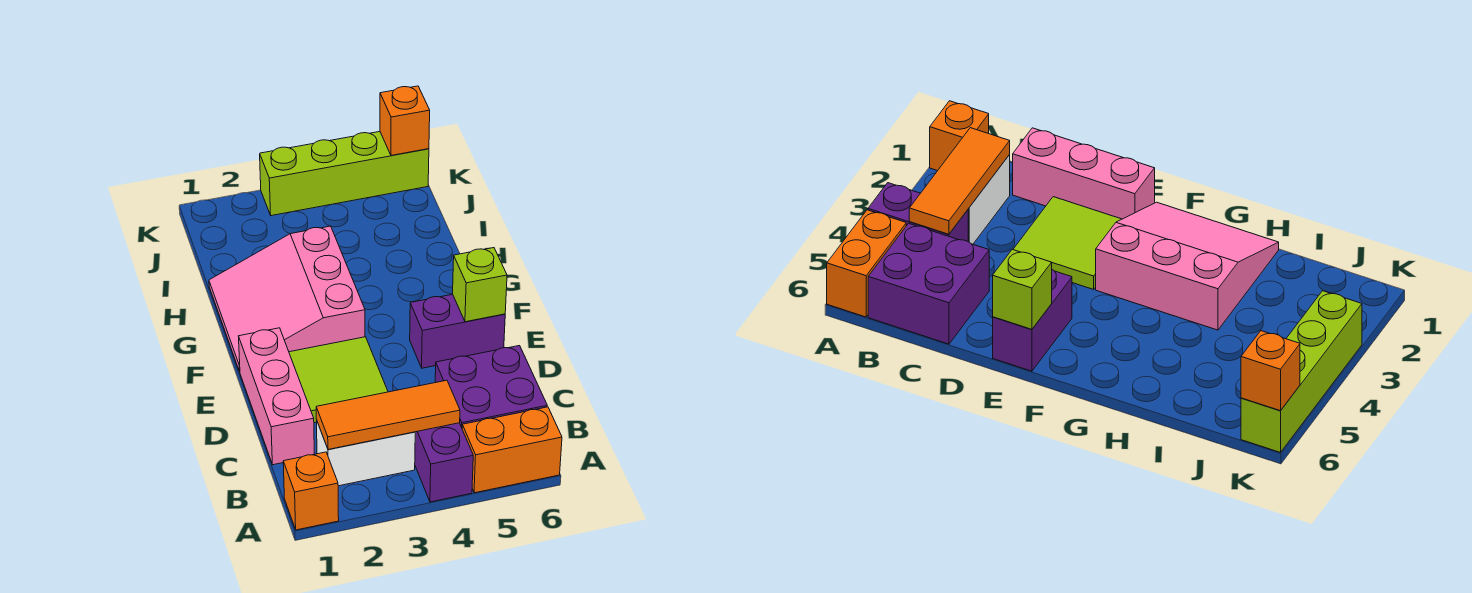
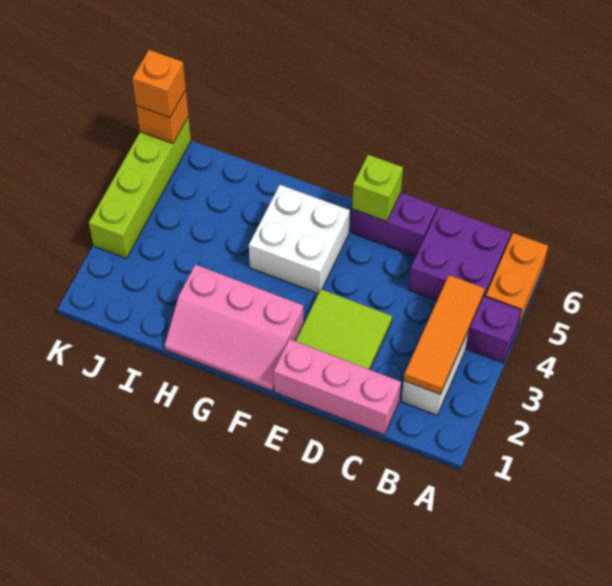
orange 1x1 brick [283,452,339,530] -> orange 1x1 brick moved to [132,50,186,118]
purple 1x2 brick [410,294,505,368] -> purple 1x2 brick turned to [351,193,437,257]
pink 3x3 slope [209,226,365,372] -> pink 2x3 slope [165,265,304,391]
none -> white 2x2 brick [249,185,350,294]

